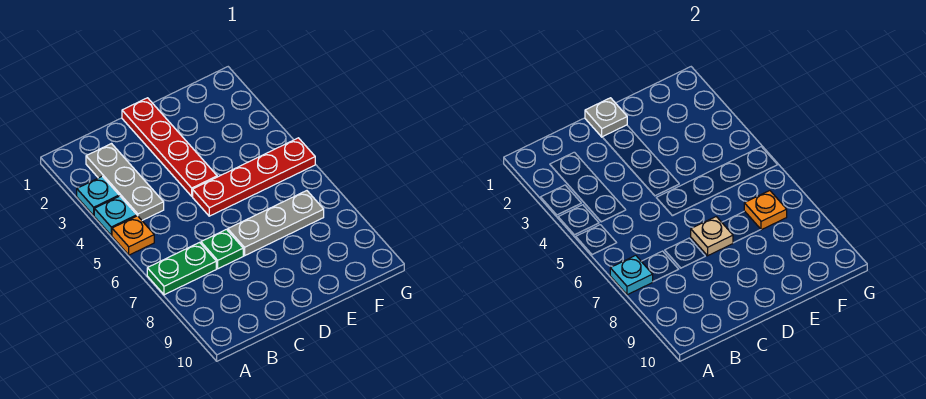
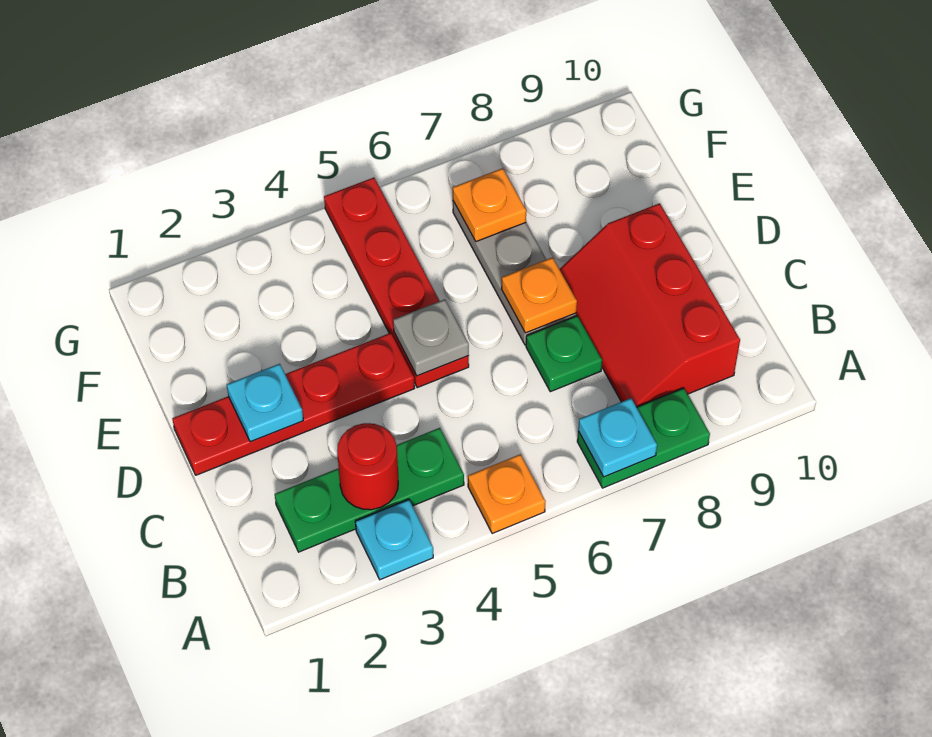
cyan 1x1 plate [94,196,137,235] -> cyan 1x1 plate moved to [227,364,303,442]
green 1x2 plate [147,243,216,295] -> green 1x2 plate turned to [577,388,710,488]
grey 1x3 plate [86,144,164,220] -> green 1x3 plate [275,428,464,552]
none -> red 1x1 round brick [337,423,398,510]
none -> red 2x3 slope [560,203,740,407]
grey 1x1 plate [585,98,627,137] -> grey 1x1 plate moved to [393,299,469,376]
tan 1x1 plate [691,217,733,256] -> orange 1x1 plate [501,257,577,333]

